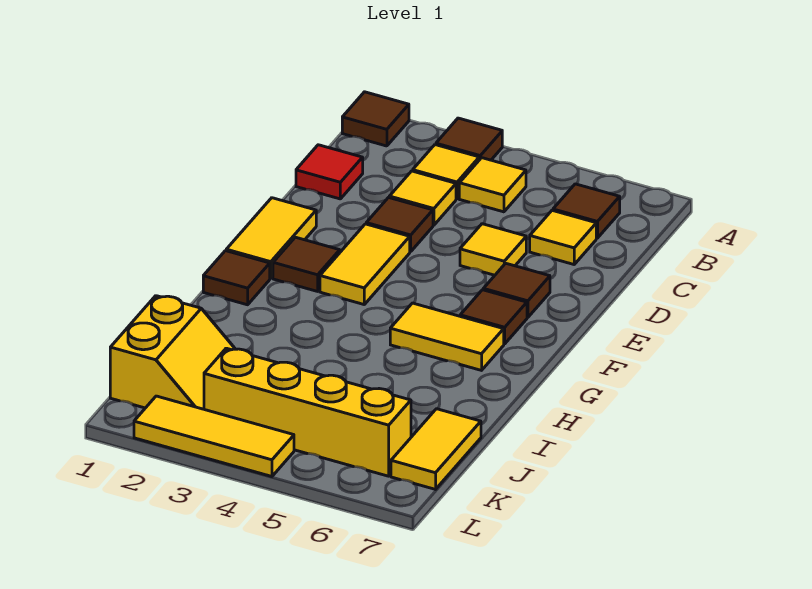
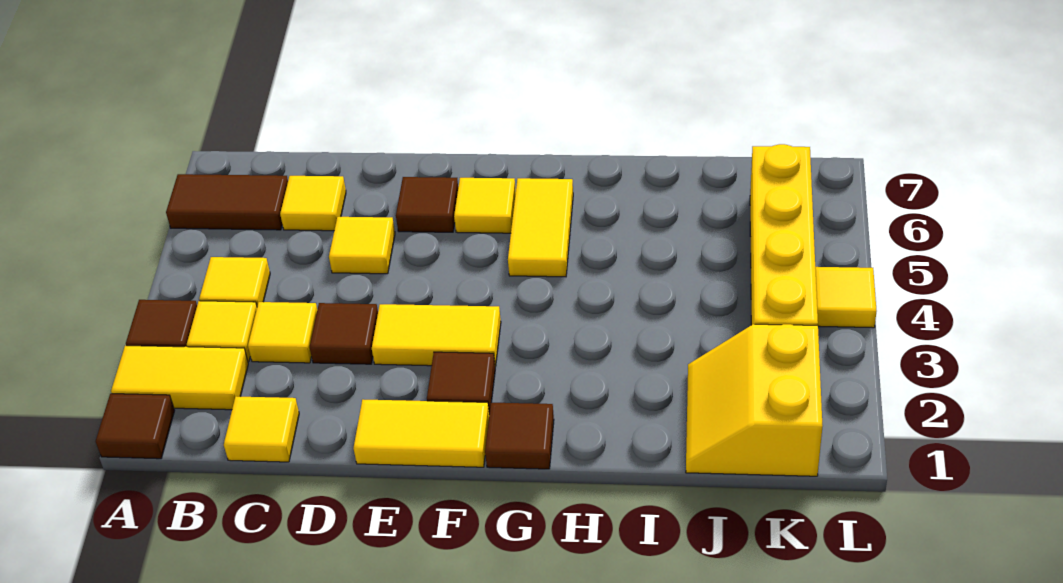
brown 1x1 tile [553,184,620,238] -> brown 1x2 tile [166,174,288,230]
red 1x1 tile [296,145,363,199] -> yellow 1x1 tile [224,396,299,462]
brown 1x1 tile [460,290,527,344] -> yellow 1x1 tile [454,178,516,233]
yellow 2x2 slope [110,296,235,409] -> yellow 2x2 slope turned to [686,324,823,476]
yellow 1x2 tile [391,409,481,489] -> yellow 1x2 tile moved to [111,346,248,410]
yellow 1x3 tile [134,396,294,476] -> yellow 1x1 tile [815,267,877,328]

